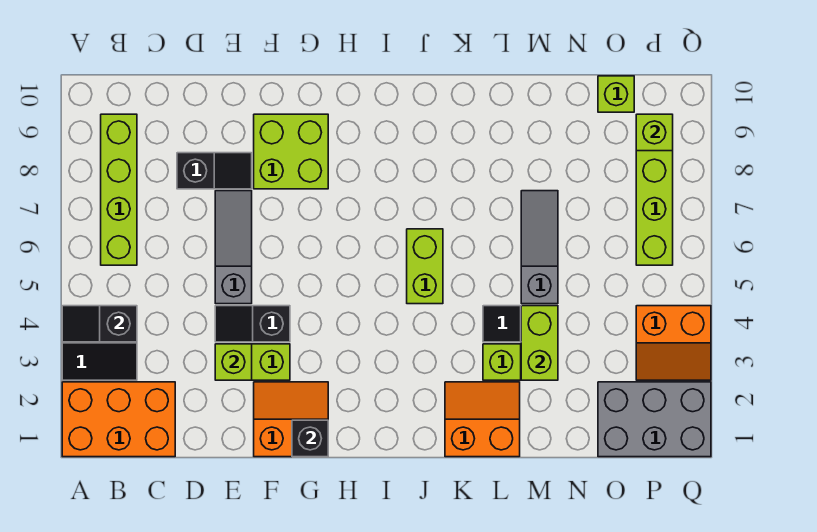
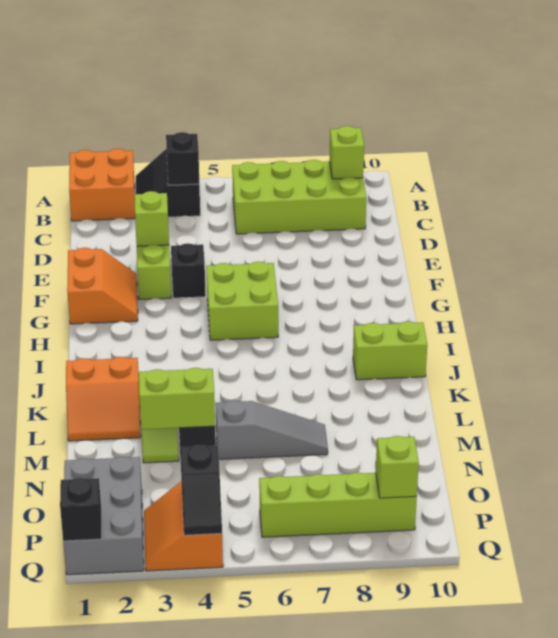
orange 2x3 brick [62,382,175,457] -> orange 2x2 brick [69,149,135,221]
lime 1x4 brick [101,114,137,265] -> lime 2x4 brick [232,160,366,234]
black 1x2 slope [177,153,252,189] -> black 1x2 slope moved to [180,445,222,535]
grey 1x3 slope [215,191,252,304] -> none
lime 2x2 brick [254,114,328,189] -> lime 2x2 brick moved to [206,262,278,340]
black 1x1 brick [292,420,328,457] -> black 1x1 brick moved to [60,478,102,541]
lime 1x2 brick [407,229,443,304] -> lime 1x2 brick moved to [353,321,427,380]
orange 2x2 slope [445,382,520,457] -> orange 2x2 slope turned to [66,357,141,441]
lime 1x1 brick [598,76,634,112] -> lime 1x1 brick moved to [330,126,364,179]

